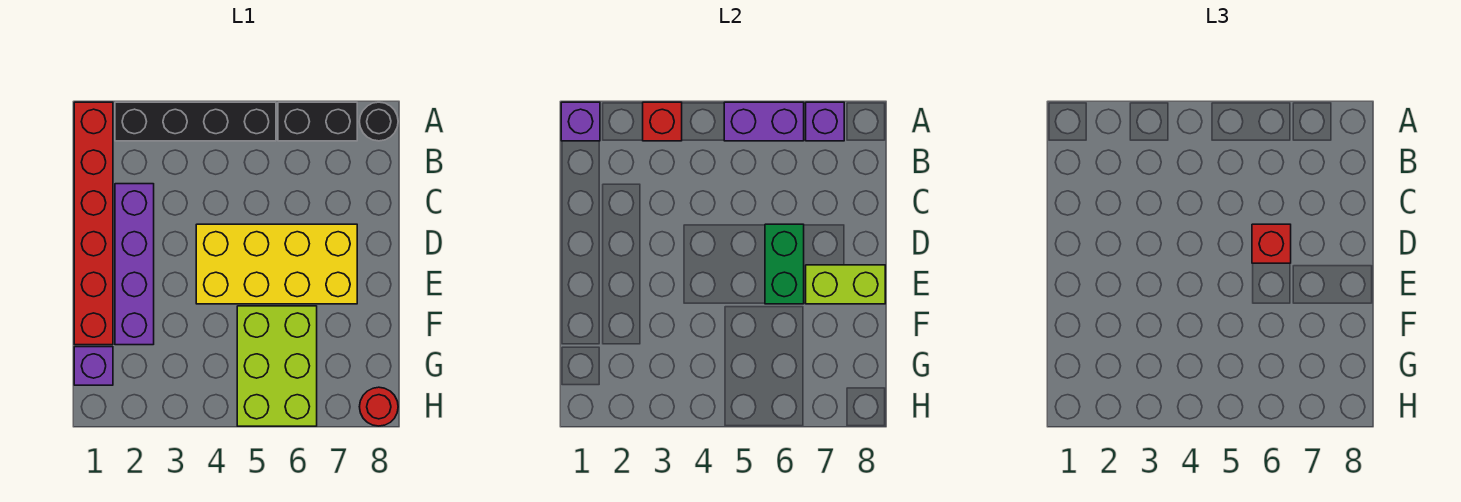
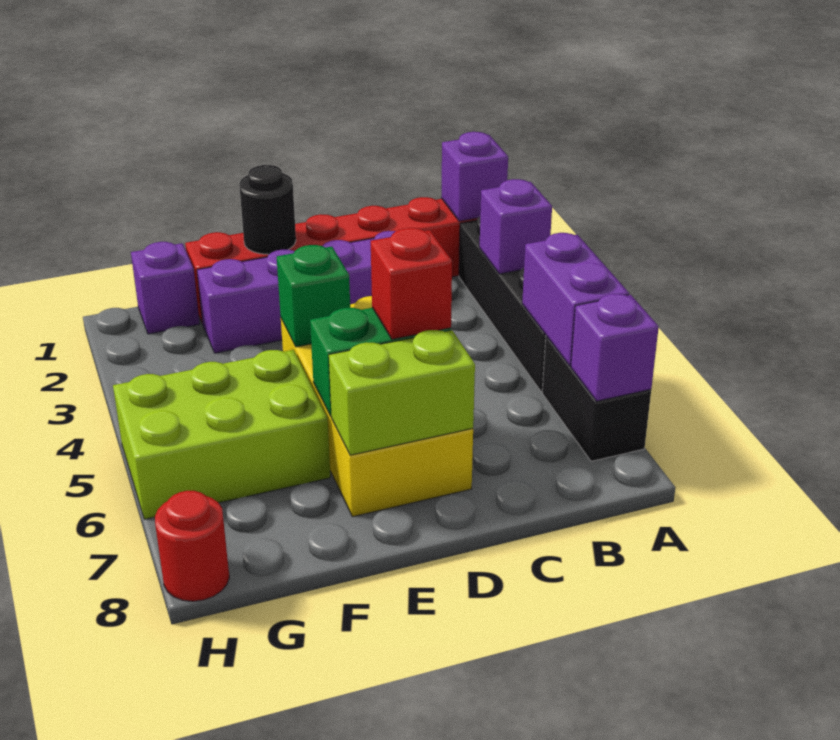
red 1x1 brick [643,102,682,141] -> purple 1x1 brick [480,179,552,274]
black 1x1 round brick [359,102,398,141] -> black 1x1 round brick moved to [239,165,296,254]
none -> green 1x1 brick [277,245,350,347]
lime 1x2 brick [806,265,885,304] -> lime 1x2 brick turned to [329,330,475,455]

